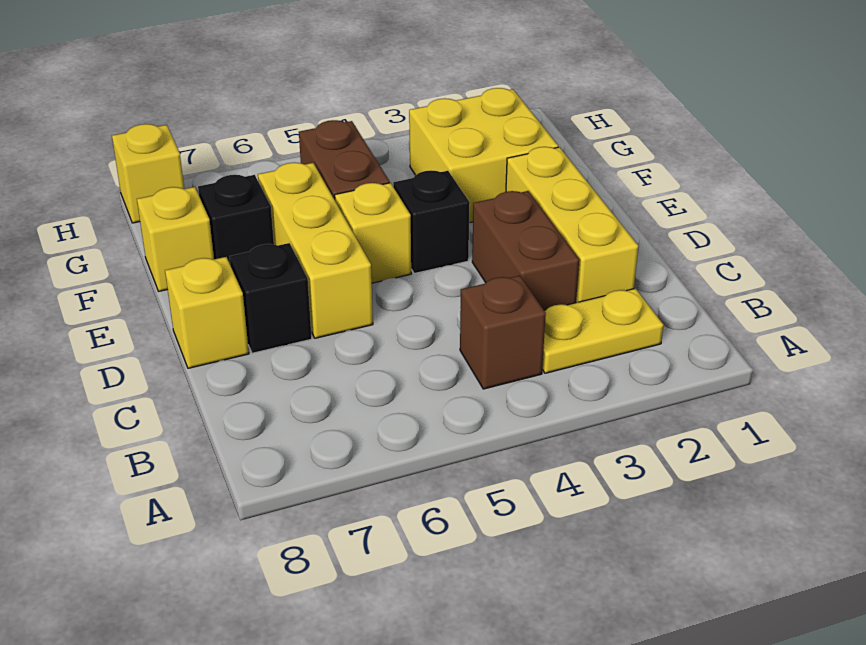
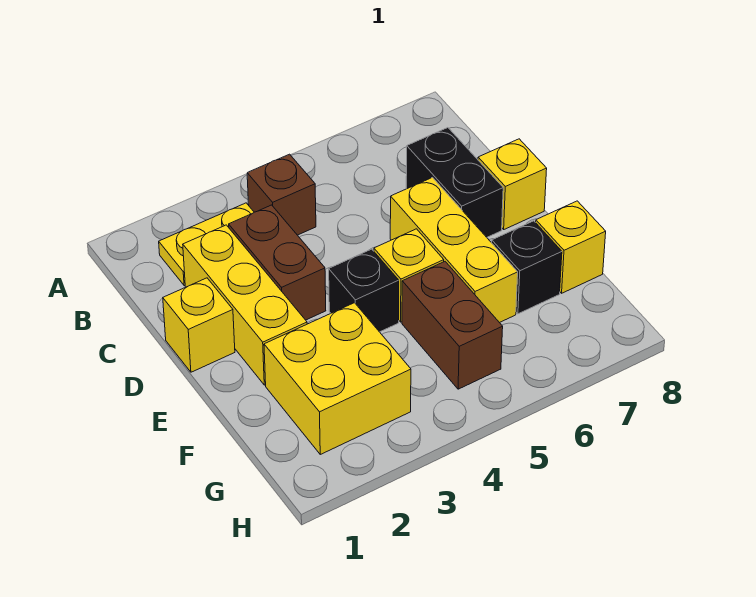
black 1x1 brick [230,243,312,353] -> black 1x2 brick [406,128,503,237]
yellow 1x1 brick [112,124,184,223] -> yellow 1x1 brick moved to [163,278,235,372]

